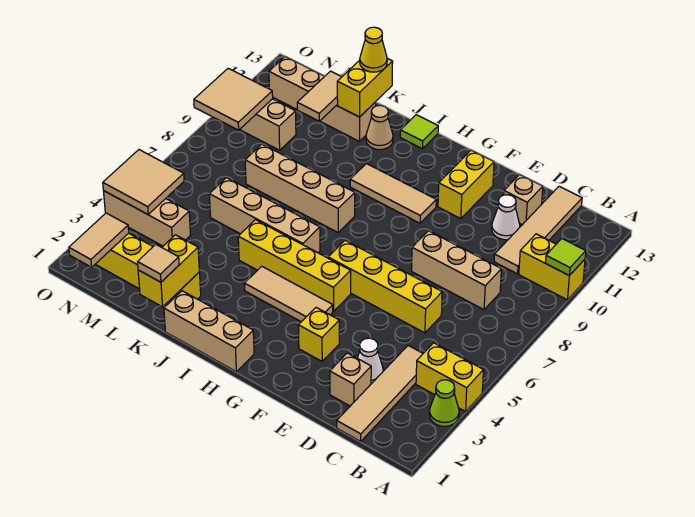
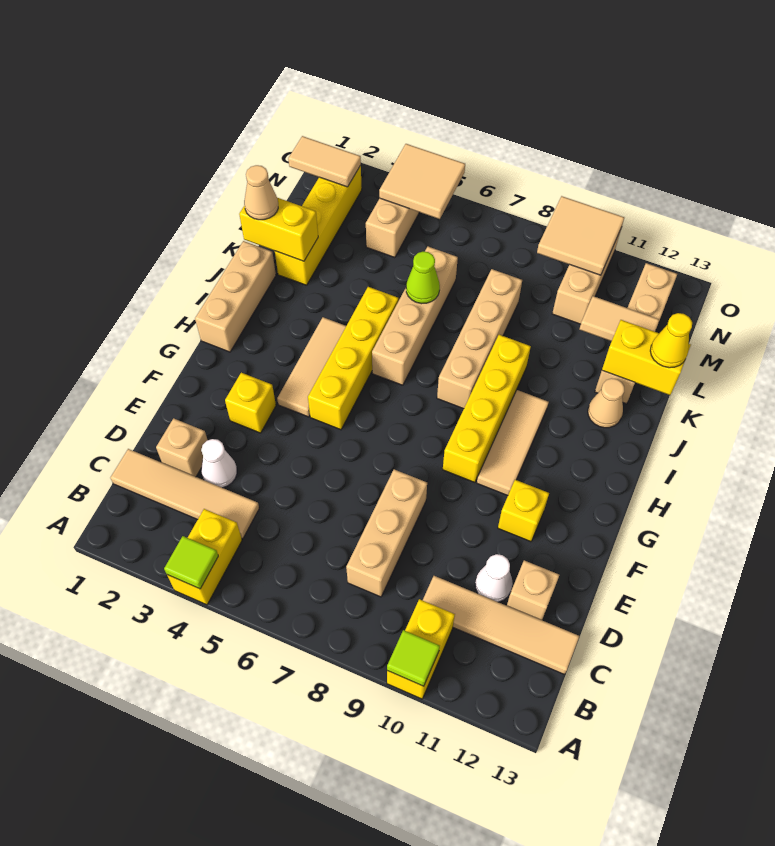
lime 1x1 cone [429,380,459,426] -> lime 1x1 cone moved to [406,252,440,304]
yellow 1x4 brick [328,240,442,333] -> yellow 1x4 brick moved to [443,335,531,482]
yellow 1x2 brick [438,150,494,219] -> yellow 1x1 brick [498,480,549,542]
lime 1x1 tile [400,115,438,149] -> lime 1x1 tile moved to [164,536,218,589]
tan 1x1 tile [138,245,179,282] -> tan 1x1 cone [244,165,278,220]

